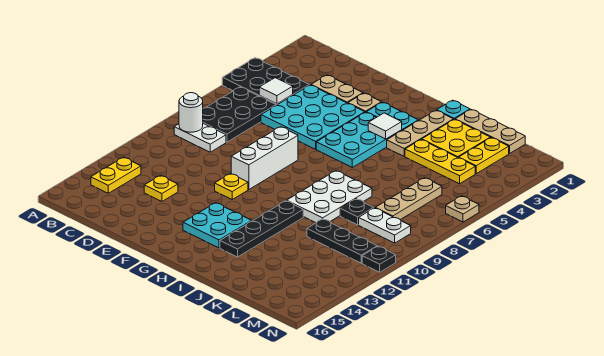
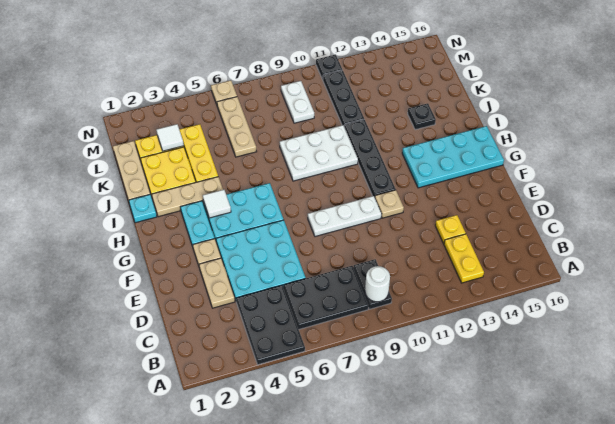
white 1x2 plate [174,124,226,152] -> black 1x2 plate [353,259,392,309]
yellow 1x2 plate [91,157,141,193] -> yellow 1x2 plate turned to [444,234,484,283]
white 1x1 tile [259,78,293,104] -> white 1x1 tile moved to [157,124,184,151]
white 1x3 brick [231,127,298,190] -> white 1x3 plate [308,196,381,237]
yellow 1x1 plate [215,174,248,199] -> tan 1x1 plate [375,190,404,218]
cyan 2x2 plate [183,203,251,248] -> cyan 2x4 plate [402,126,504,188]
black 1x4 plate [220,201,303,257] -> black 1x4 plate turned to [344,120,396,197]
black 1x1 plate [340,199,374,225] -> black 1x1 plate moved to [408,103,436,130]
tan 1x3 plate [375,178,442,220] -> tan 1x3 plate turned to [217,97,257,157]

